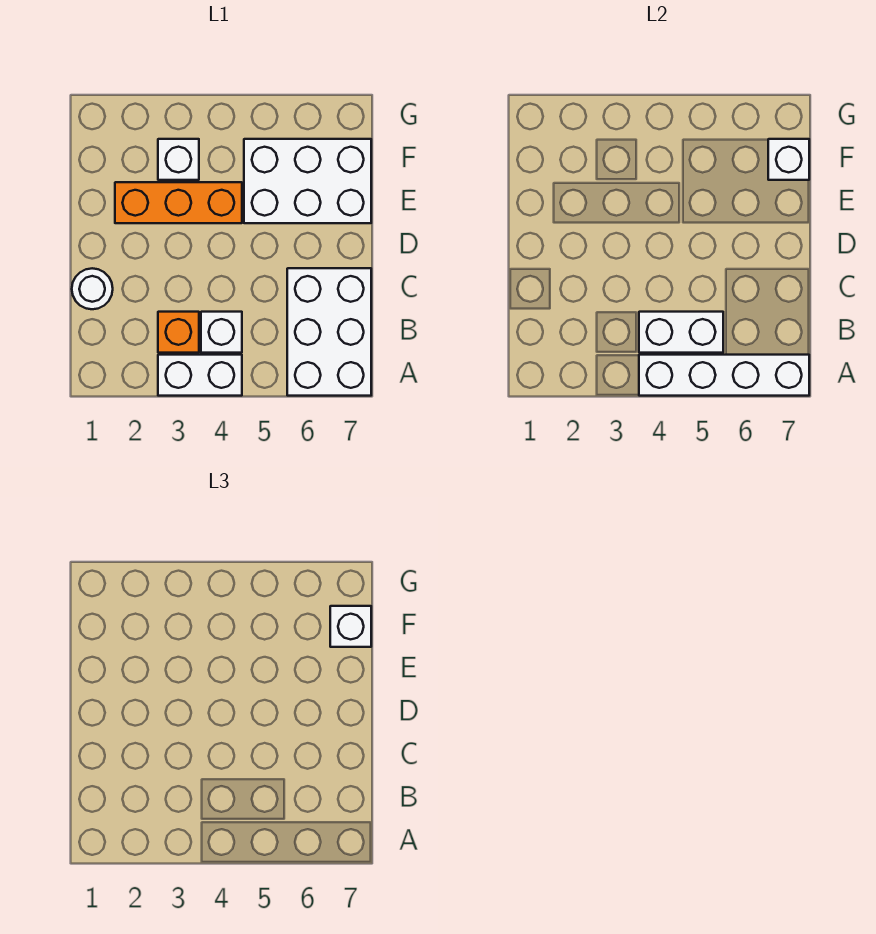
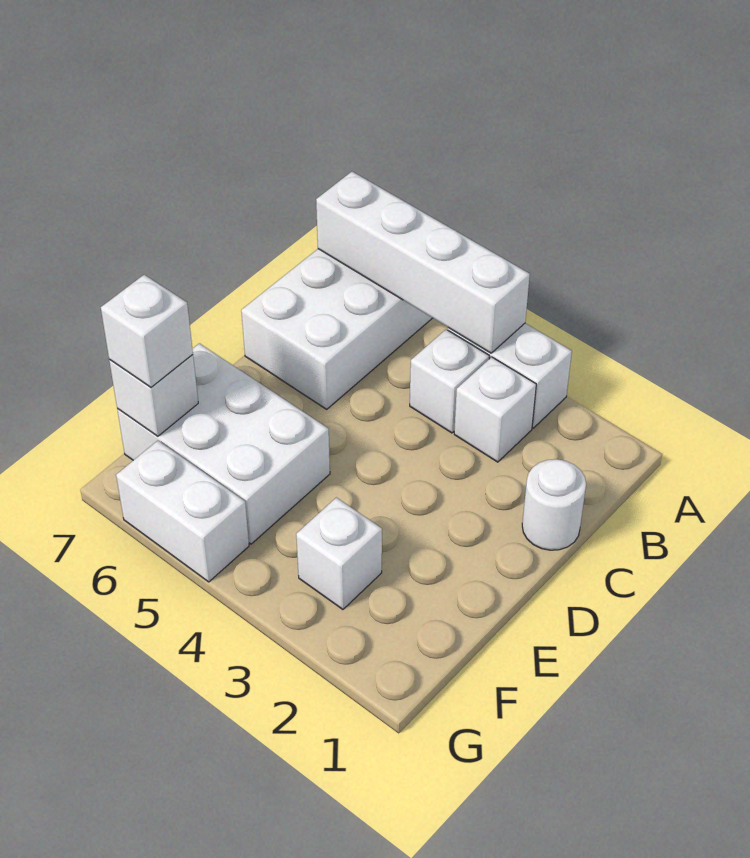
orange 1x1 brick [158,312,199,353] -> white 1x1 brick [454,357,536,462]
white 1x2 brick [639,312,723,353] -> white 1x2 brick moved to [116,441,249,582]
orange 1x3 brick [115,182,242,223] -> none

